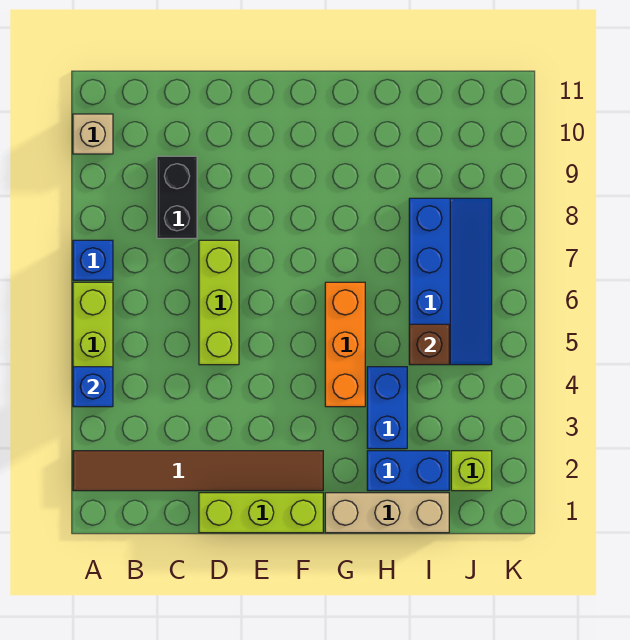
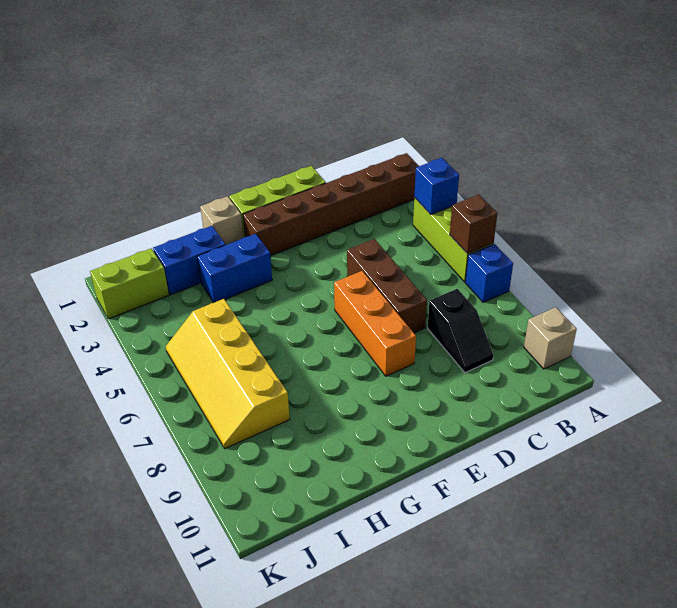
brown 1x6 tile [73,451,323,491] -> brown 1x6 brick [243,153,419,256]
black 1x2 brick [157,156,197,238] -> black 1x2 slope [428,289,493,373]
lime 1x3 brick [199,240,239,365] -> brown 1x3 brick [347,239,427,333]
tan 1x3 brick [325,493,449,533] -> tan 1x1 brick [200,196,243,245]
orange 1x3 brick [325,282,365,407] -> orange 1x3 brick moved to [334,271,416,376]
blue 1x2 brick [367,367,407,449] -> blue 1x2 brick turned to [197,234,272,302]
blue 2x4 slope [409,198,492,365] -> yellow 2x4 slope [166,299,290,449]
brown 1x1 brick [409,324,449,365] -> brown 1x1 brick moved to [450,195,497,254]
lime 1x1 brick [451,451,492,491] -> lime 1x2 brick [90,248,169,319]

